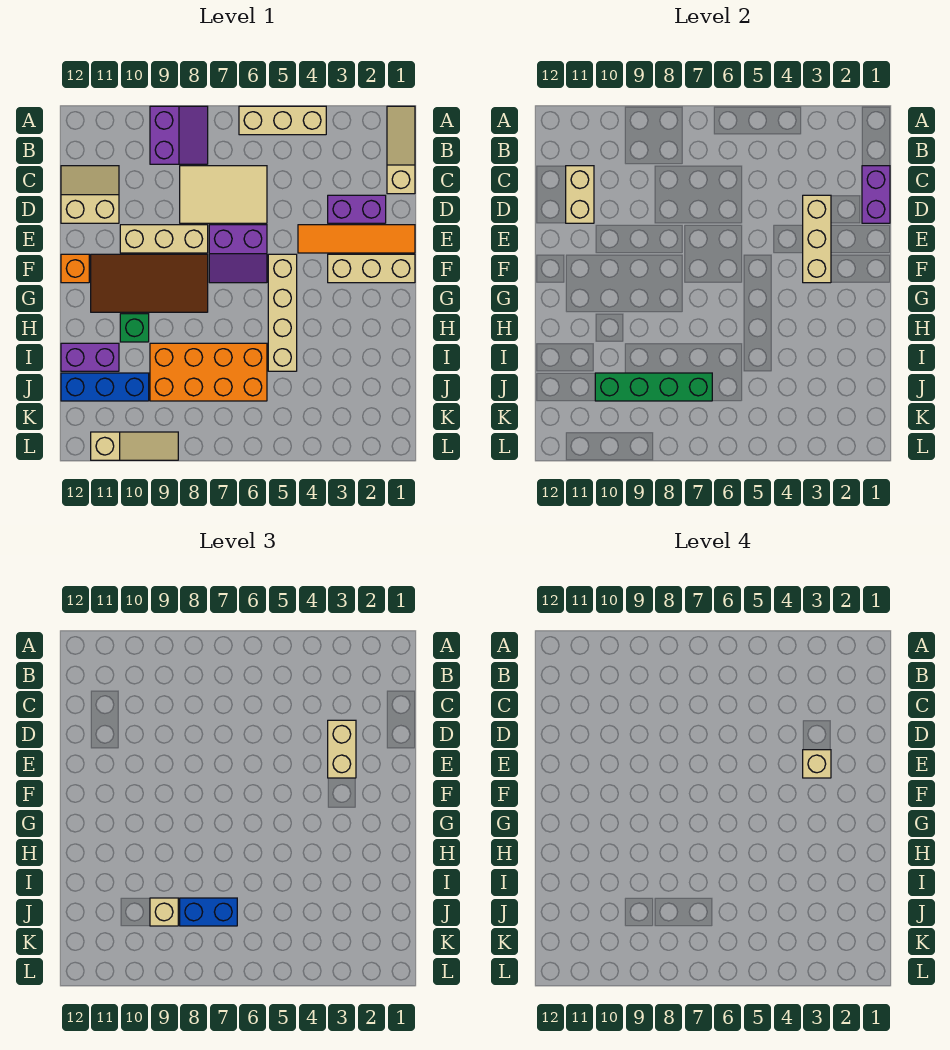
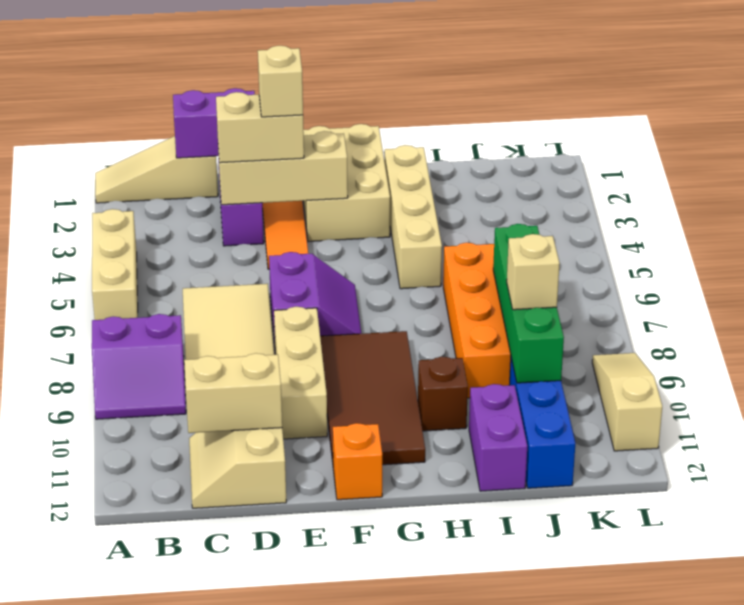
purple 2x2 slope [150,106,208,164] -> purple 2x2 slope turned to [92,314,186,419]
tan 1x3 brick [328,254,415,283] -> tan 2x3 brick [303,124,390,241]
tan 1x4 brick [268,254,297,371] -> tan 1x4 brick turned to [384,145,442,289]
green 1x1 brick [120,314,149,342] -> brown 1x1 brick [418,357,468,431]
blue 1x2 brick [180,898,237,926] -> none

